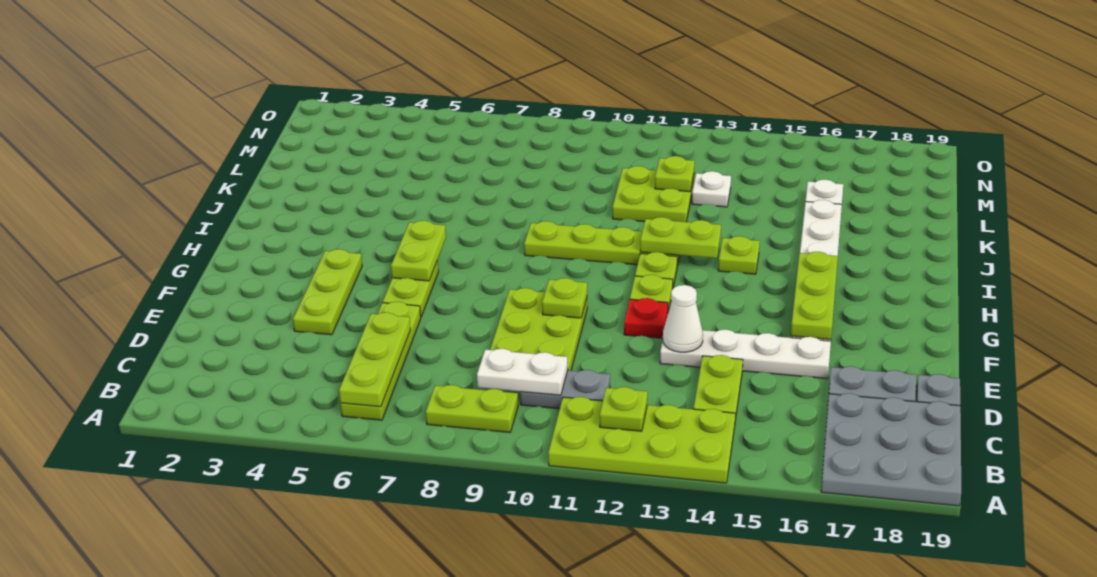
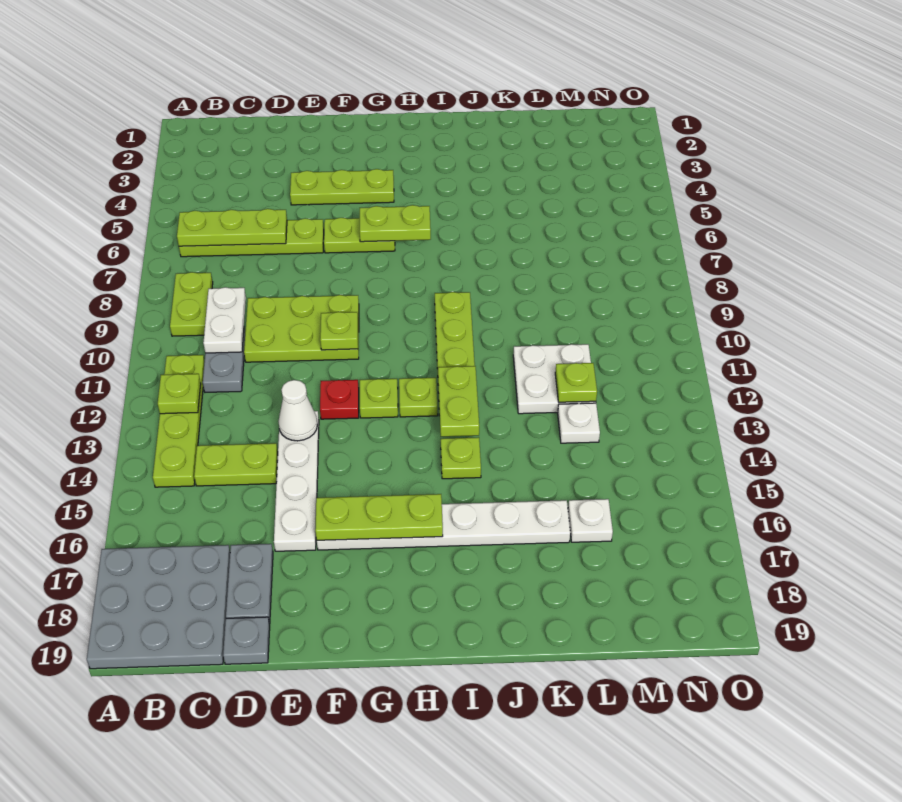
lime 2x4 plate [548,397,735,483] -> lime 1x4 plate [153,355,205,487]
lime 2x2 plate [613,166,694,222] -> white 2x2 plate [513,344,596,414]

